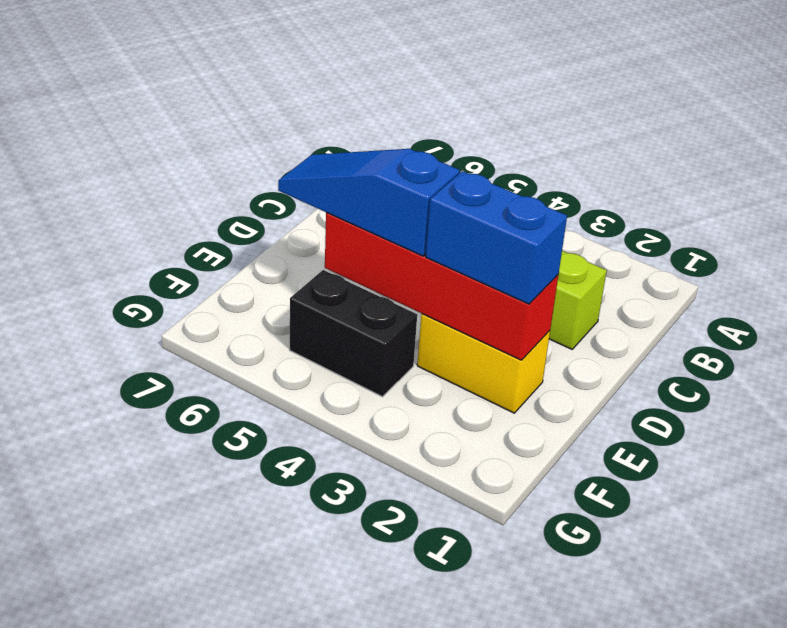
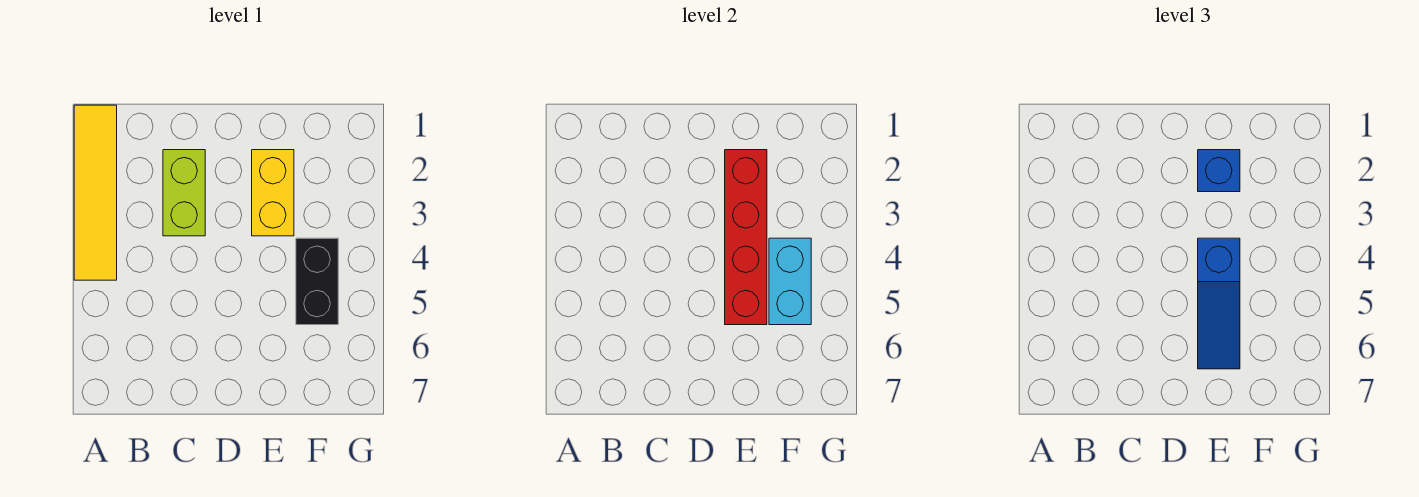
none -> yellow 1x4 tile [74,105,117,280]
blue 1x2 brick [426,171,567,304] -> blue 1x1 brick [1198,150,1240,192]
none -> cyan 1x2 brick [769,238,811,325]

